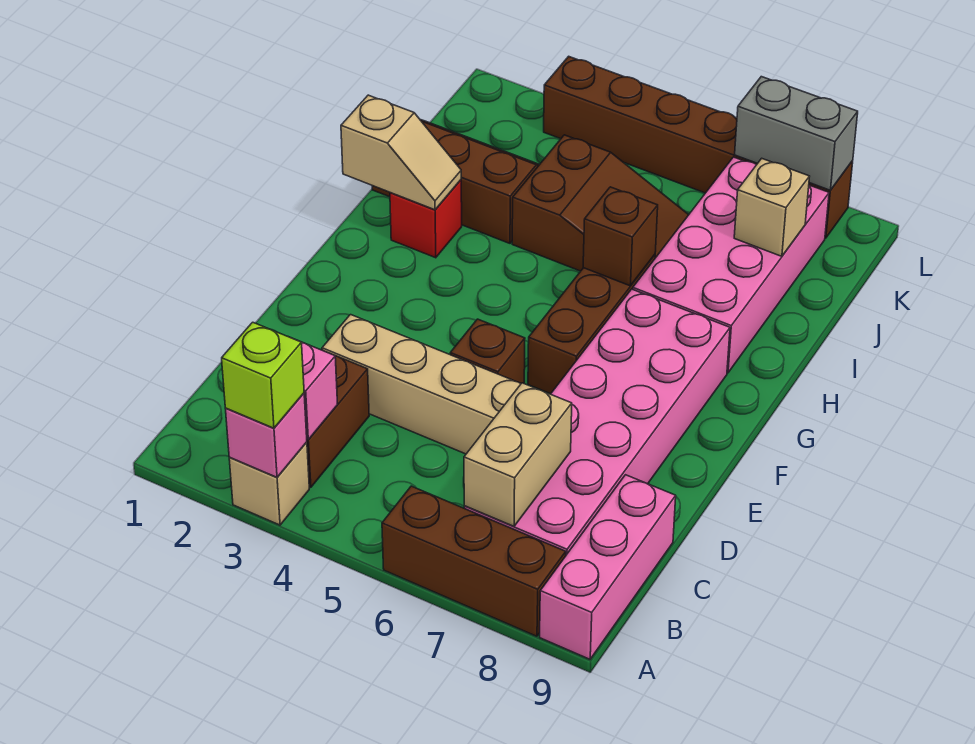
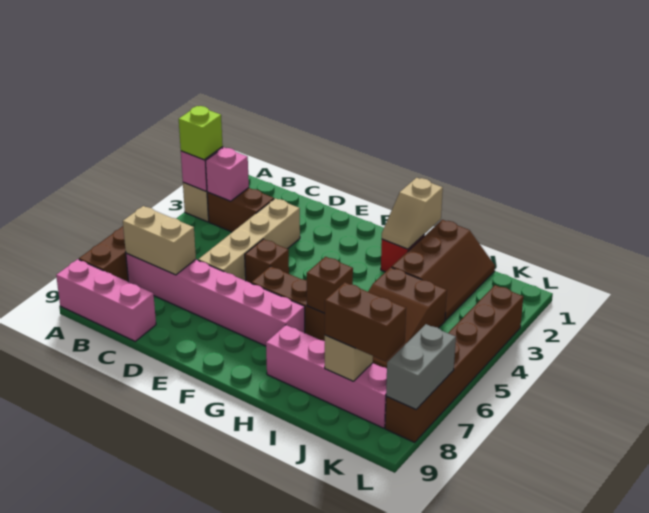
pink 2x6 brick [464,289,730,555] -> pink 1x6 brick [126,253,305,346]
pink 2x4 brick [633,157,829,373] -> pink 1x4 brick [266,325,387,428]
none -> brown 1x2 brick [324,282,406,361]

